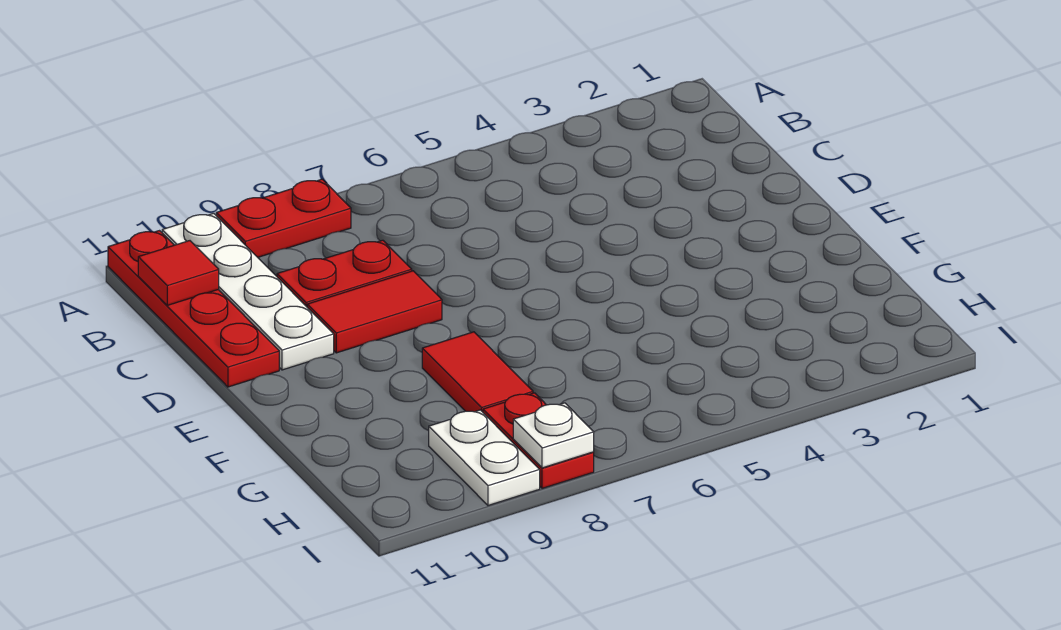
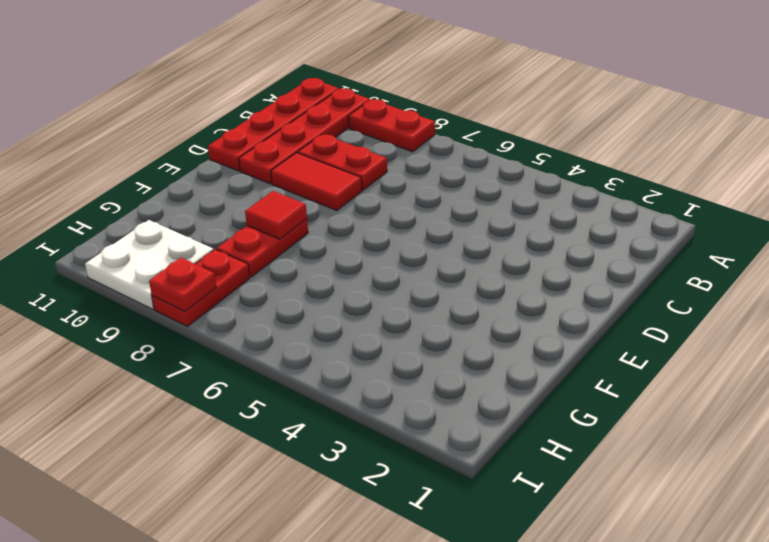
white 1x4 plate [162,213,334,370] -> red 1x4 plate [239,88,370,184]
red 1x1 tile [138,241,219,305] -> red 1x1 tile moved to [245,191,307,239]
red 1x2 tile [422,332,533,412] -> red 1x2 plate [217,219,308,277]
white 1x2 plate [429,410,540,505] -> white 2x2 plate [85,220,213,309]
white 1x1 plate [513,403,594,468] -> red 1x1 plate [149,258,216,311]

